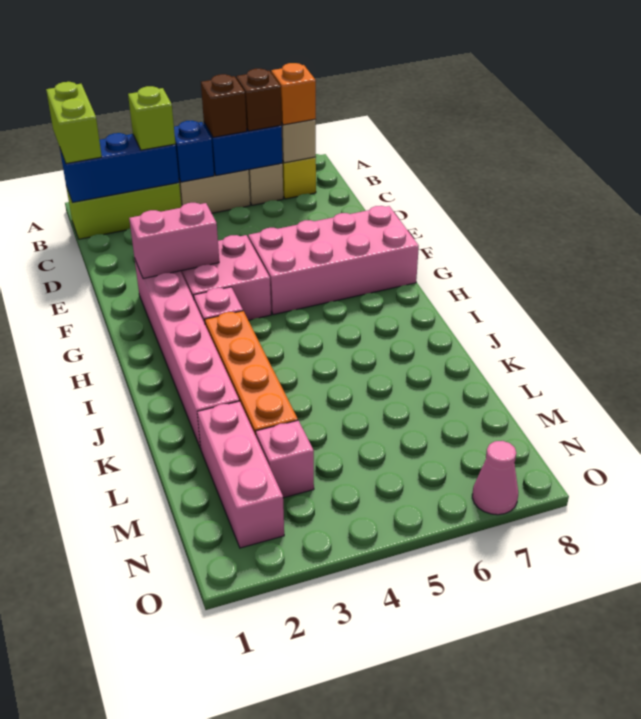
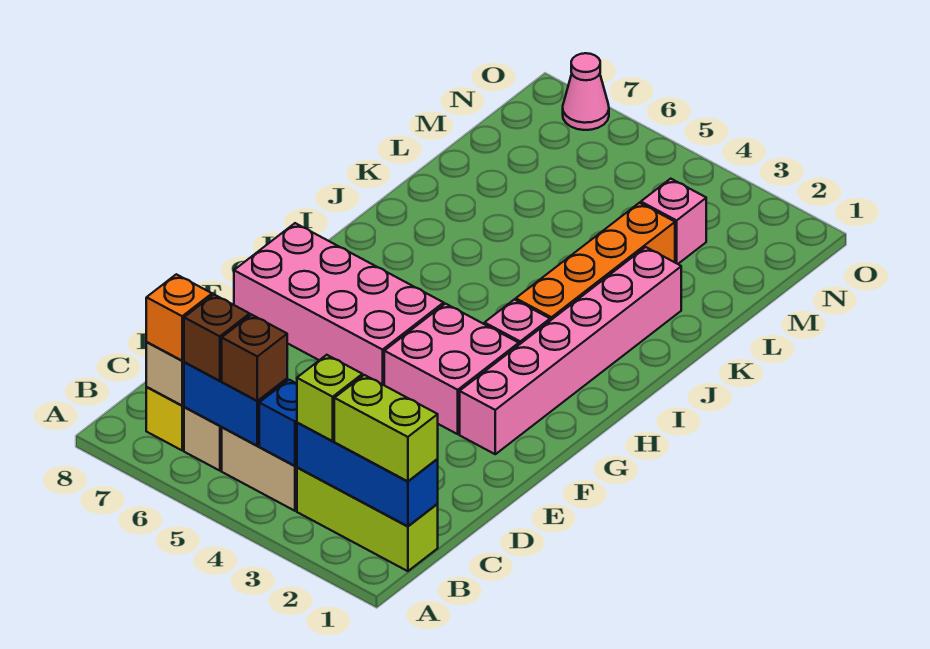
lime 1x2 brick [46,82,102,164] -> lime 1x2 brick turned to [334,375,438,482]
pink 1x2 brick [129,203,219,279] -> none
pink 1x3 brick [197,401,284,548] -> none

